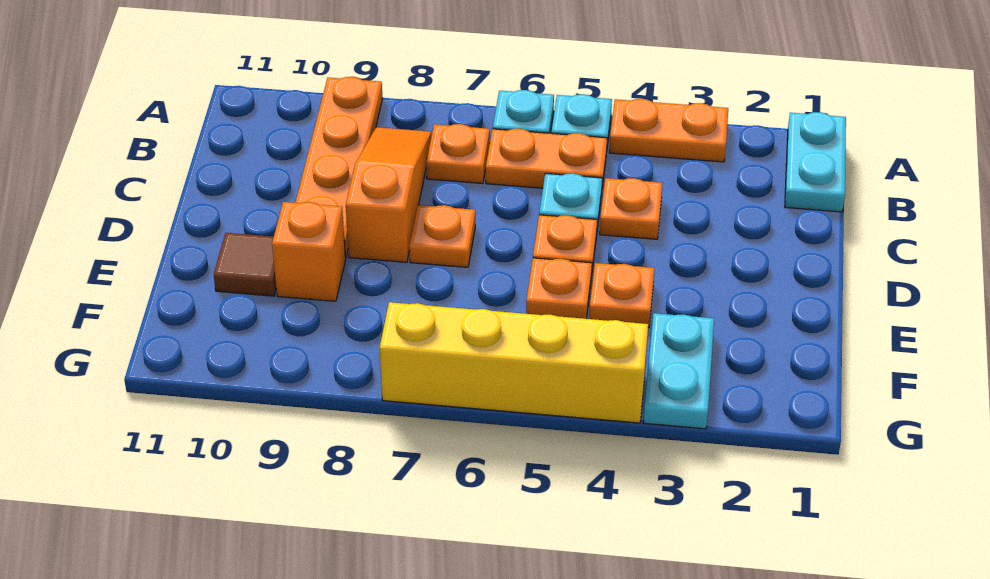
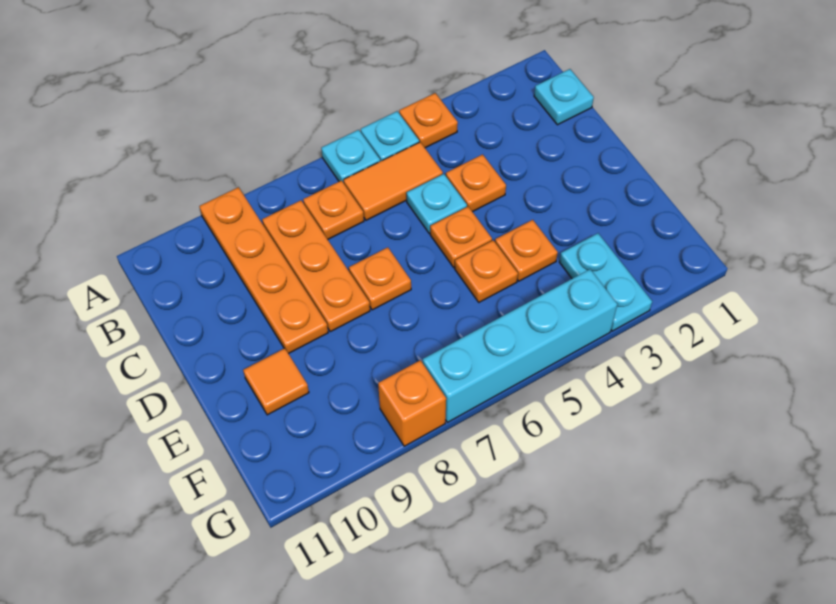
cyan 1x2 plate [785,112,846,212] -> cyan 1x1 plate [534,69,594,125]
orange 1x2 plate [609,99,728,162] -> orange 1x1 plate [399,93,458,148]
orange 1x2 plate [486,129,607,188] -> orange 1x2 tile [344,142,443,220]
orange 1x3 slope [346,127,431,262] -> orange 1x3 plate [262,200,370,332]
orange 1x1 brick [272,202,346,301] -> orange 1x1 brick moved to [378,360,446,446]
brown 1x1 tile [214,233,276,296] -> orange 1x1 tile [243,348,309,415]
yellow 1x4 brick [380,302,648,423] -> cyan 1x4 brick [423,269,617,422]

